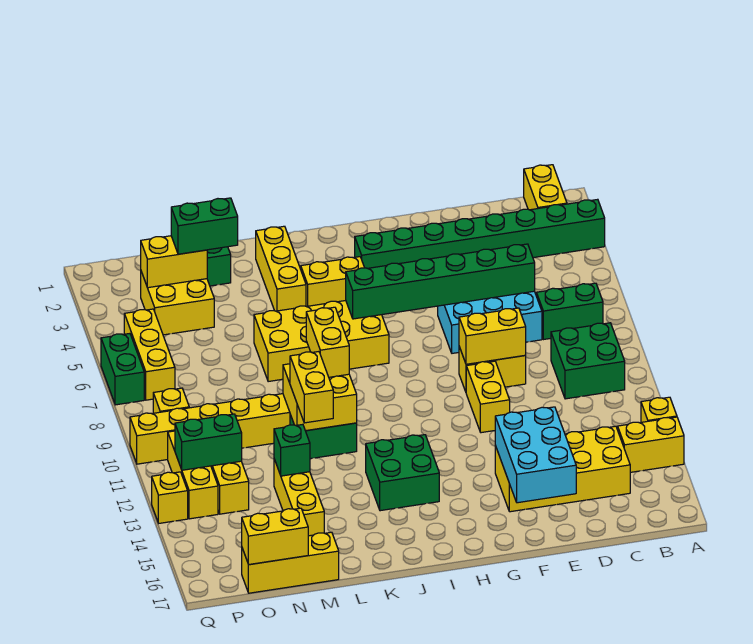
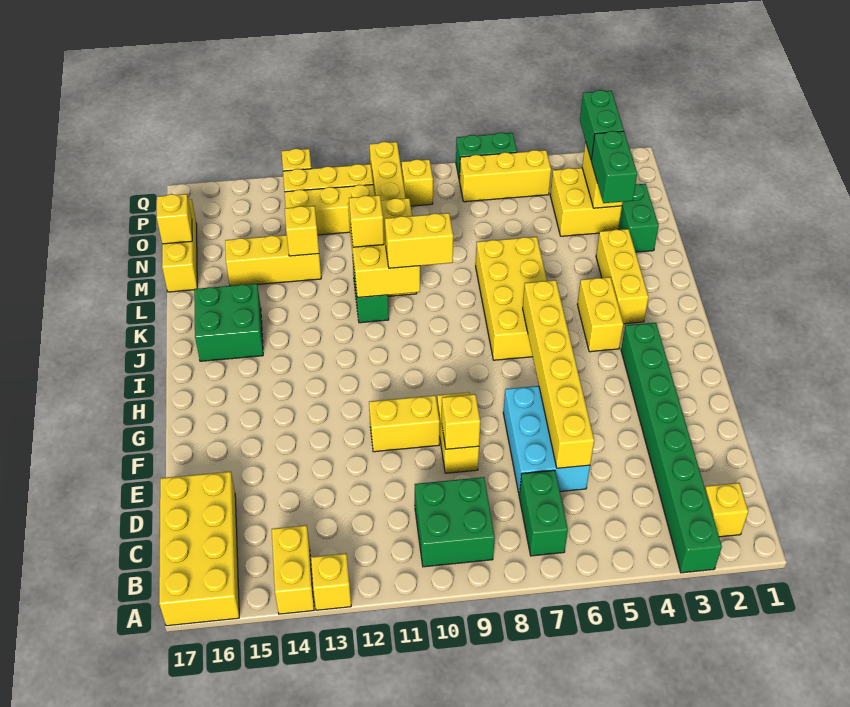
yellow 1x2 brick [524,165,567,210] -> yellow 1x1 brick [705,483,748,537]
yellow 2x4 brick [495,426,630,512] -> yellow 2x4 brick moved to [159,472,239,626]
green 1x6 brick [346,244,535,319] -> yellow 1x6 brick [523,280,594,468]
yellow 1x2 brick [459,308,526,364] -> yellow 1x1 brick [442,394,480,449]
cyan 2x3 brick [495,407,576,503] -> none
green 2x2 brick [366,435,439,511] -> green 2x2 brick moved to [194,284,263,361]
yellow 1x3 brick [256,226,306,311] -> yellow 1x3 brick turned to [596,229,649,324]
yellow 2x2 brick [283,364,357,431] -> yellow 2x3 brick [348,198,420,298]
yellow 1x2 brick [290,352,333,423] -> yellow 1x1 brick [349,195,384,247]
green 1x1 brick [274,424,310,476] -> yellow 1x1 brick [285,206,319,256]
yellow 1x2 brick [242,508,308,565] -> yellow 1x1 brick [157,194,192,244]
green 1x2 brick [175,414,242,470] -> green 1x2 brick moved to [580,90,624,160]

